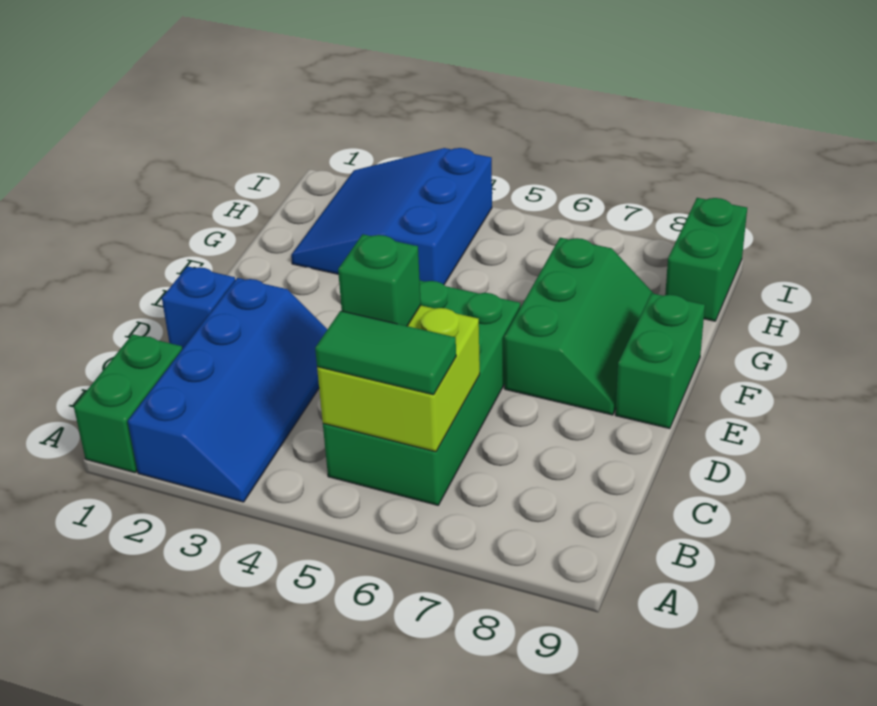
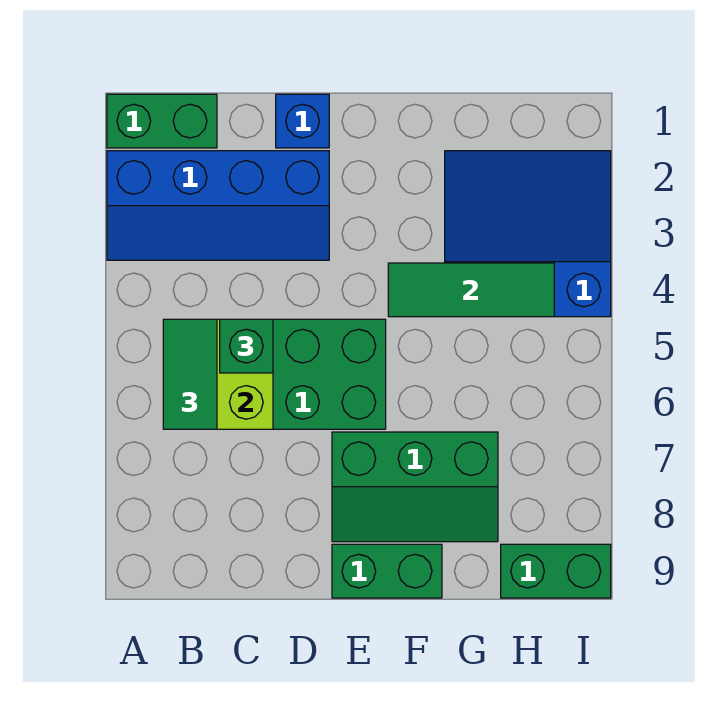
none -> green 1x3 tile [388,263,554,317]

